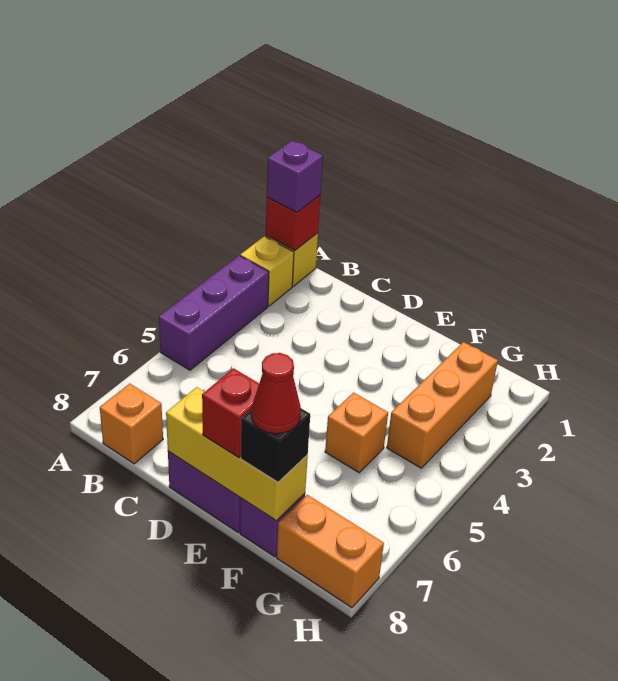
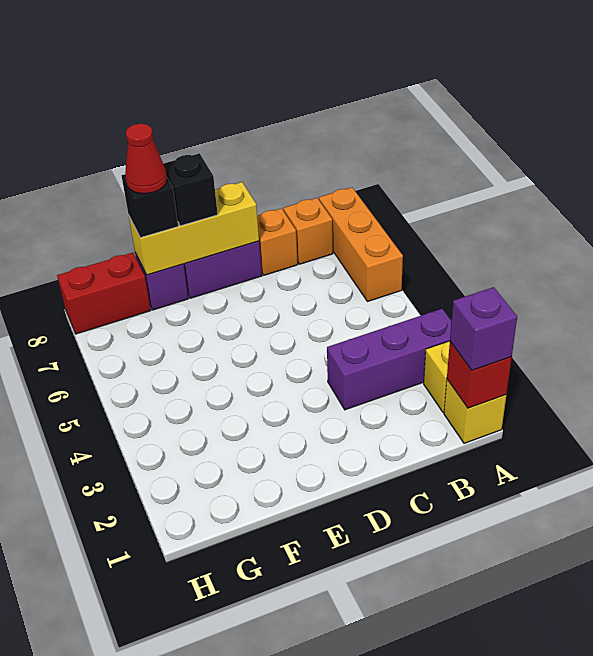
purple 1x3 brick [159,256,269,370] -> purple 1x3 brick turned to [327,309,451,410]
red 1x1 brick [202,368,259,458] -> black 1x1 brick [163,153,218,226]
orange 1x1 brick [325,392,388,473] -> orange 1x1 brick moved to [257,208,298,275]
orange 1x3 brick [387,342,498,468] -> orange 1x3 brick moved to [319,187,403,302]
orange 1x2 brick [277,495,384,608] -> red 1x2 brick [57,253,151,334]

